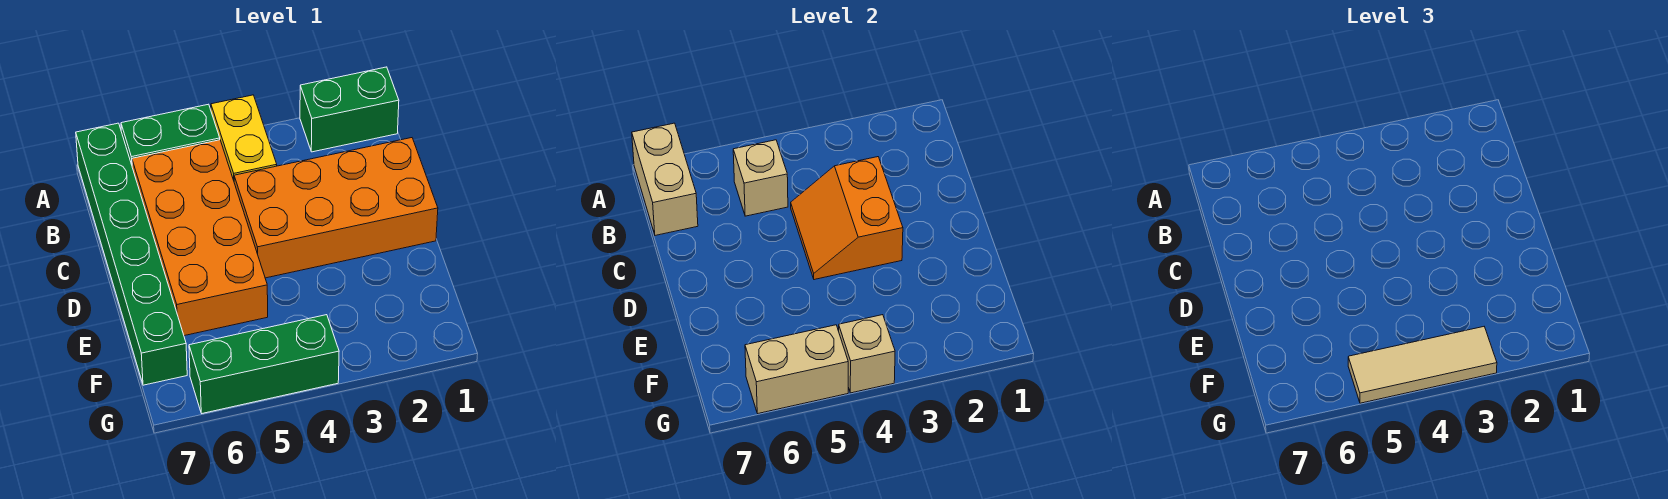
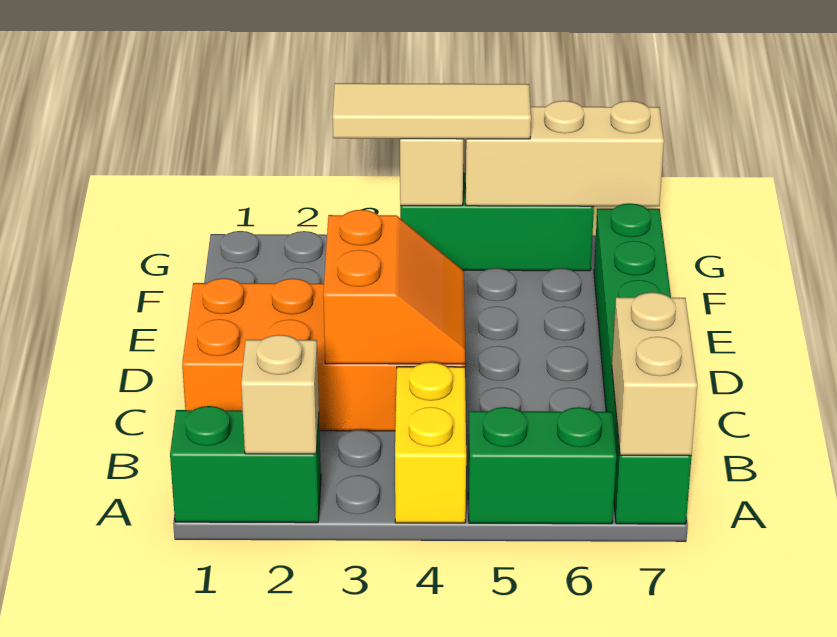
orange 2x4 brick [132,140,268,336] -> none
tan 1x1 brick [733,140,788,216] -> tan 1x1 brick moved to [241,335,319,454]
tan 1x2 brick [745,325,848,413] -> tan 1x3 brick [465,101,664,206]

